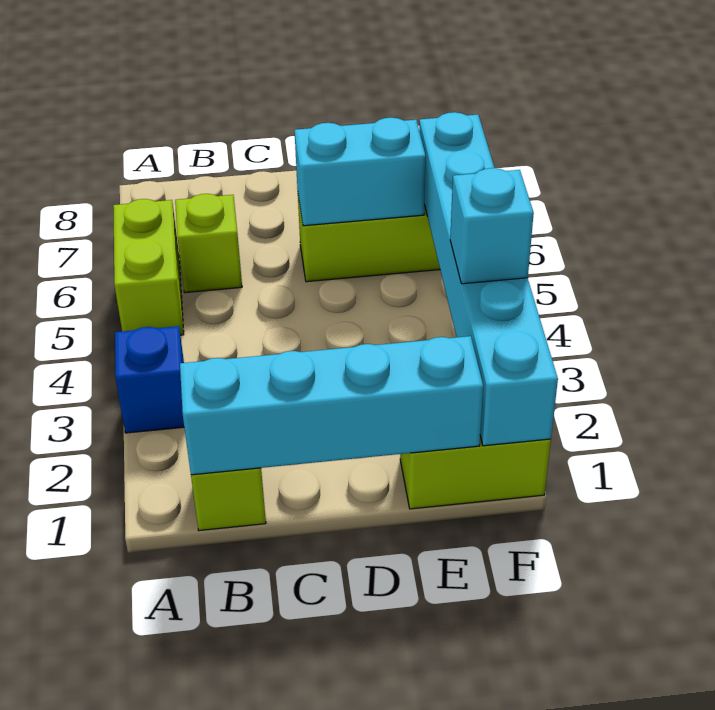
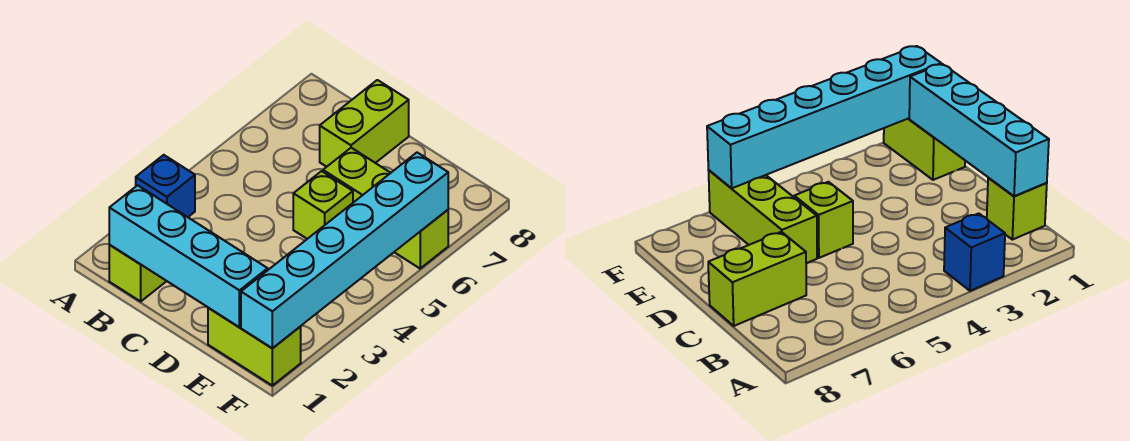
lime 1x2 brick [113,199,184,335] -> lime 1x2 brick moved to [320,80,409,167]
lime 1x1 brick [175,194,242,293] -> lime 1x1 brick moved to [293,171,353,239]
cyan 1x2 brick [295,117,426,226] -> none
cyan 1x1 brick [450,168,534,284] -> none

